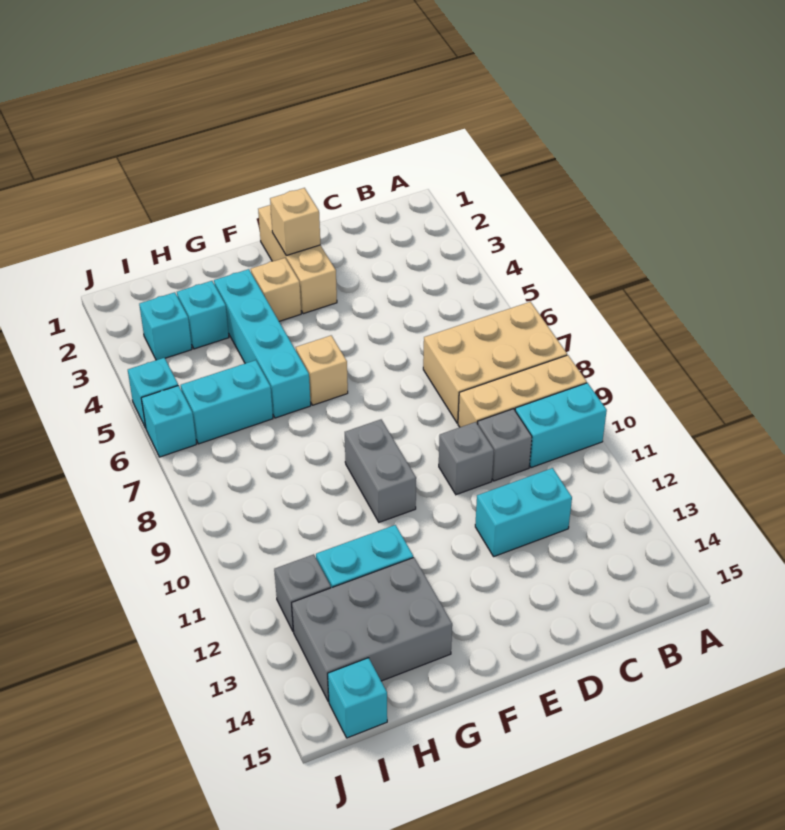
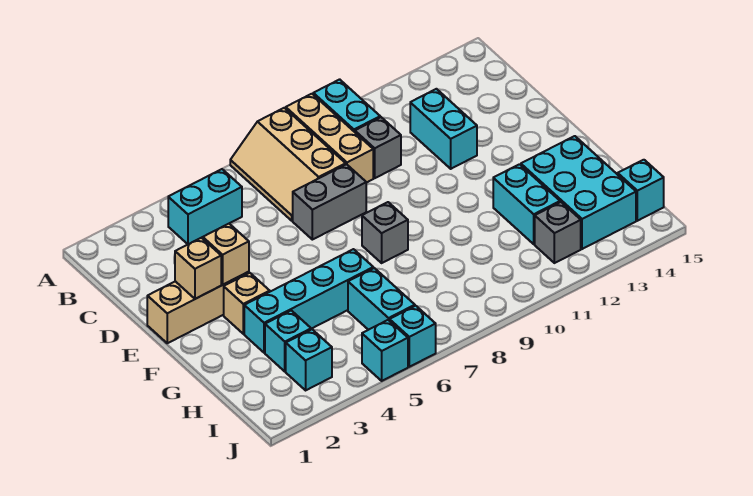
tan 2x3 brick [423,302,567,423] -> tan 2x3 slope [230,108,346,221]
none -> cyan 1x2 brick [168,169,242,244]
grey 1x1 brick [439,422,494,495] -> grey 1x1 brick moved to [362,202,408,263]
tan 1x1 brick [296,336,348,405] -> tan 1x1 brick moved to [203,224,249,285]
grey 1x2 brick [345,419,416,522] -> grey 1x2 brick moved to [293,164,366,240]
grey 2x3 brick [292,557,452,702] -> cyan 2x3 brick [521,136,636,249]

